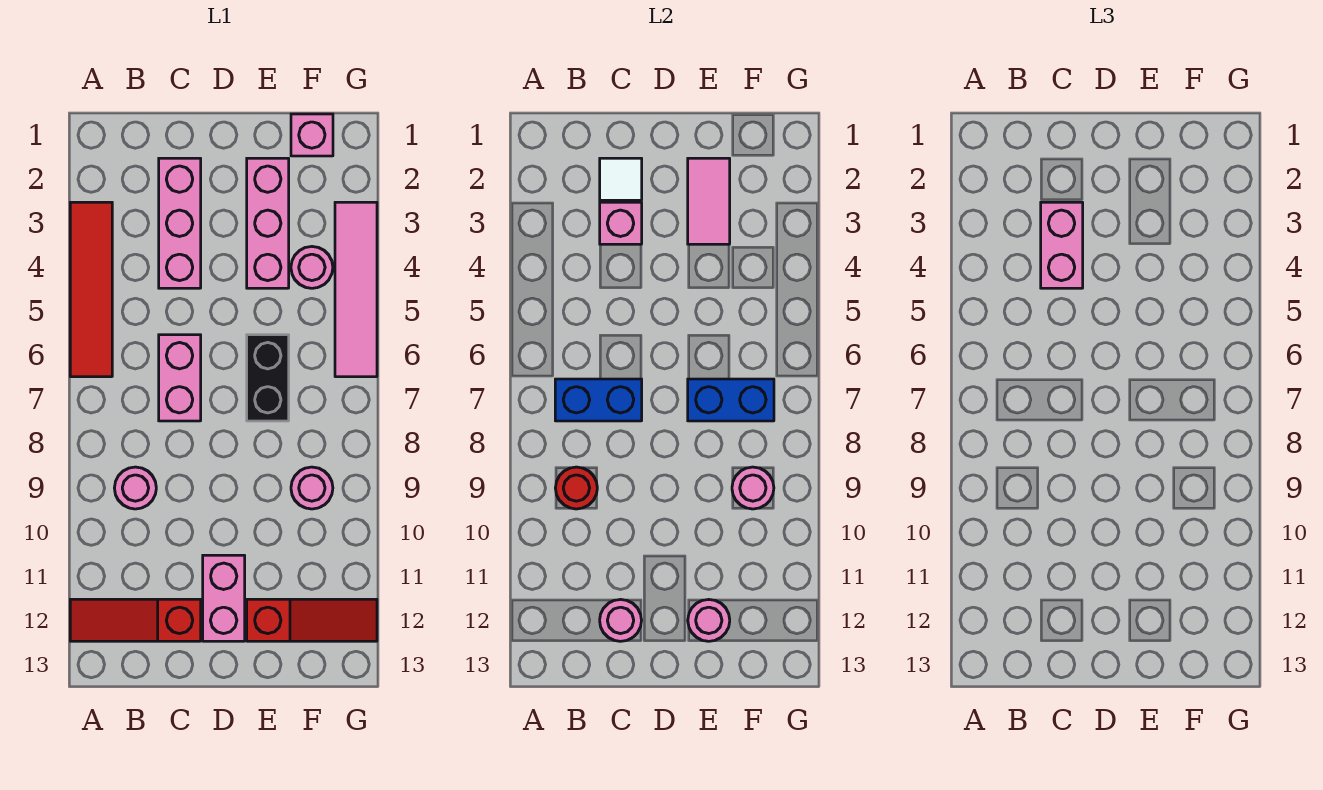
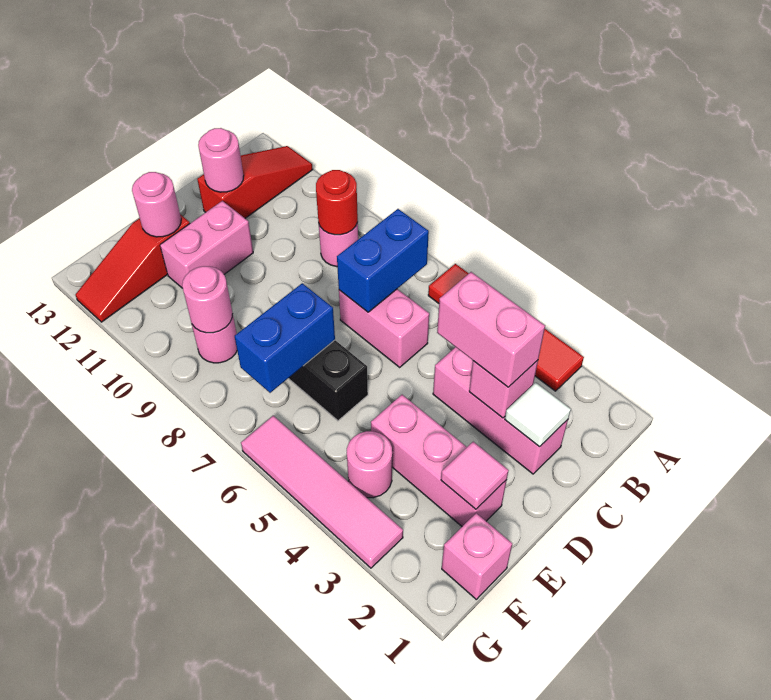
pink 1x2 brick [203,555,245,641] -> pink 1x2 brick turned to [160,201,253,288]
pink 1x2 tile [688,158,730,244] -> pink 1x1 tile [441,442,509,509]

